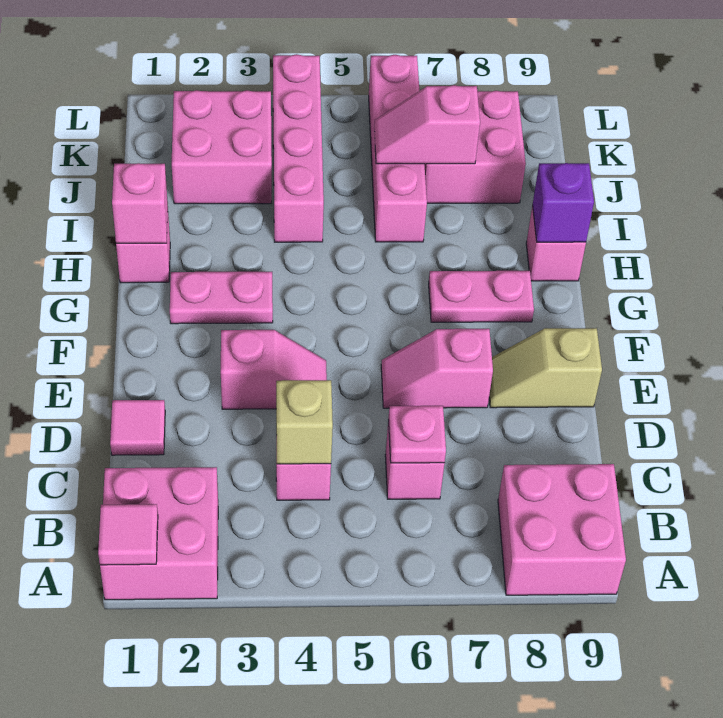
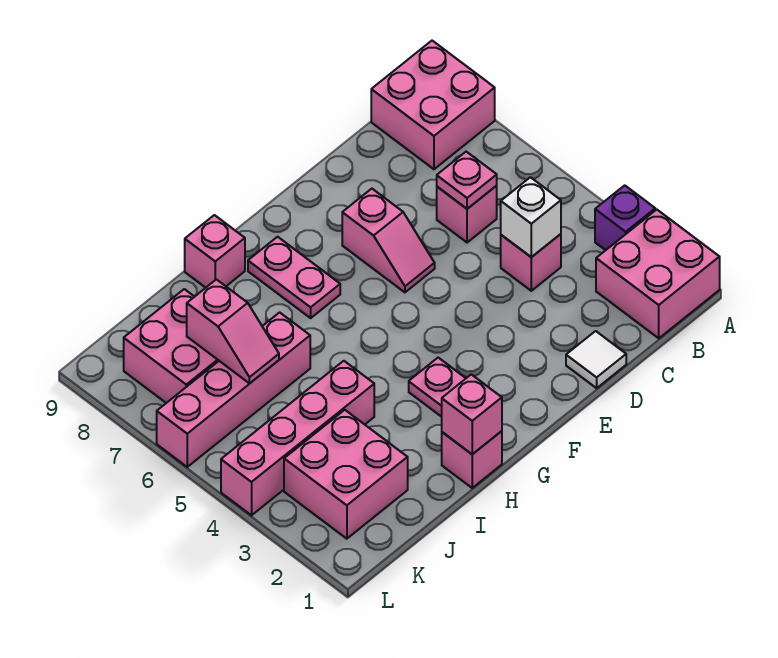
pink 1x1 tile [98,504,158,565] -> none
tan 1x1 brick [276,380,333,464] -> white 1x1 brick [501,177,561,257]
pink 1x1 tile [110,400,165,455] -> white 1x1 tile [566,331,626,388]
pink 1x2 slope [221,330,327,409] -> none
tan 1x2 slope [489,328,602,408] -> none
purple 1x1 brick [533,163,594,242] -> purple 1x1 brick moved to [595,185,655,250]

